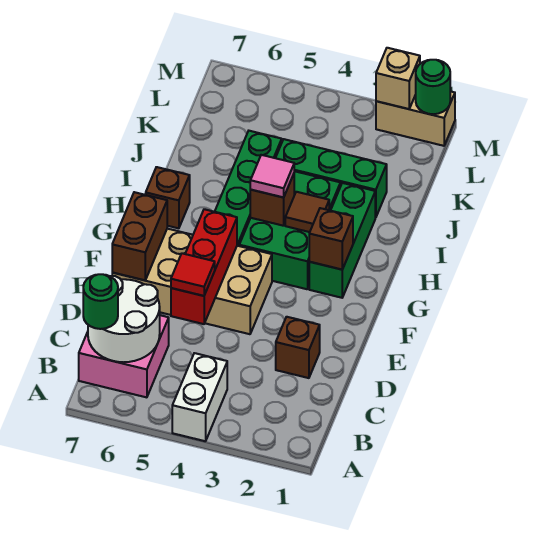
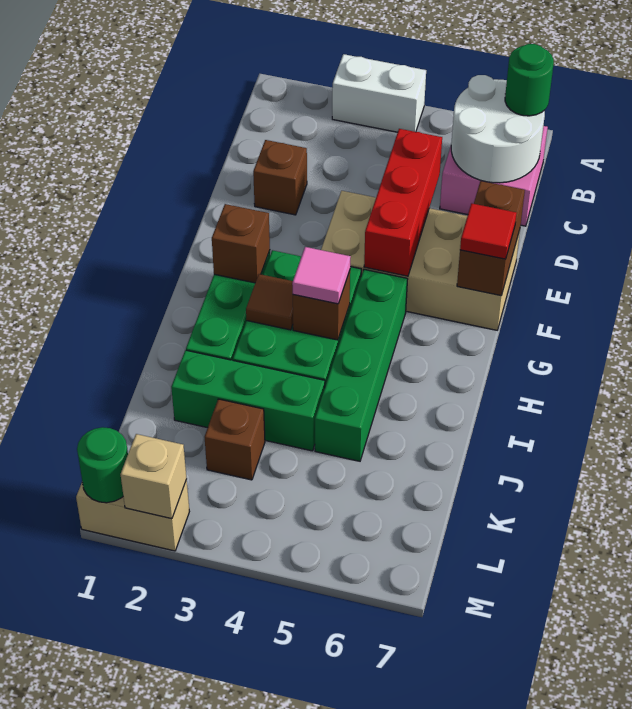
white 1x2 brick [172,353,227,441] -> white 1x2 brick turned to [332,54,426,132]
red 1x1 tile [171,253,215,296] -> red 1x1 tile moved to [460,203,517,259]
brown 1x1 brick [146,167,190,228] -> brown 1x1 brick moved to [205,399,265,480]

